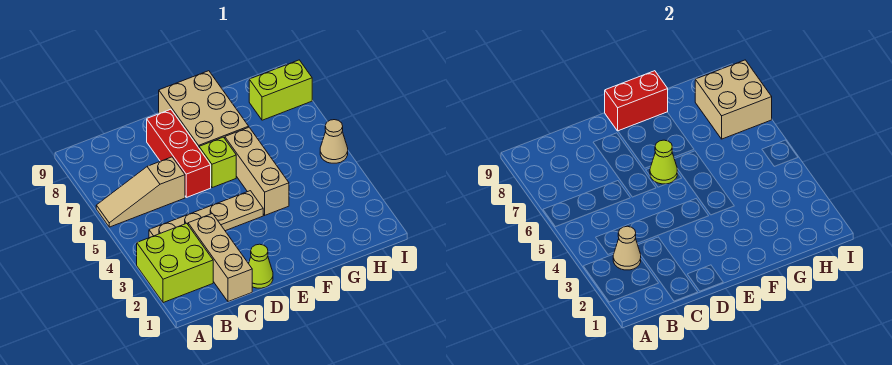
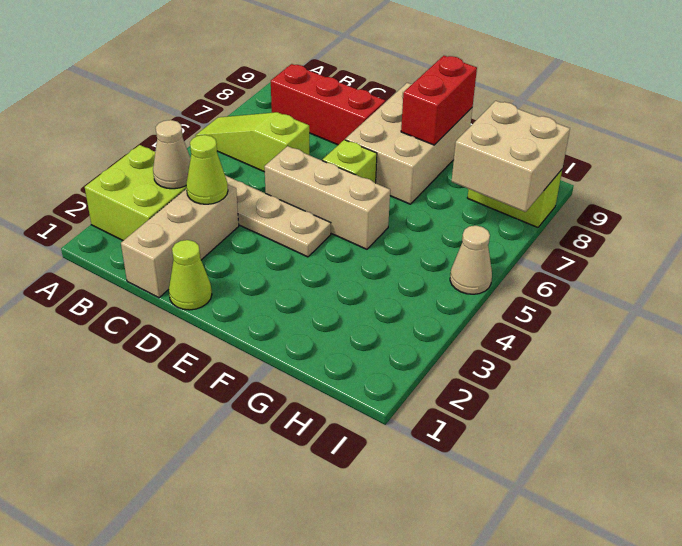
tan 1x3 slope [96,157,185,227] -> lime 1x3 slope [196,112,309,172]
red 1x3 brick [147,109,211,197] -> red 1x3 brick turned to [271,64,385,145]
lime 1x1 cone [650,140,677,184] -> lime 1x1 cone moved to [186,135,228,204]
red 1x2 brick [605,71,668,131] -> red 1x2 brick turned to [401,56,477,145]
tan 1x3 brick [225,127,289,215] -> tan 1x3 brick turned to [264,146,390,249]

